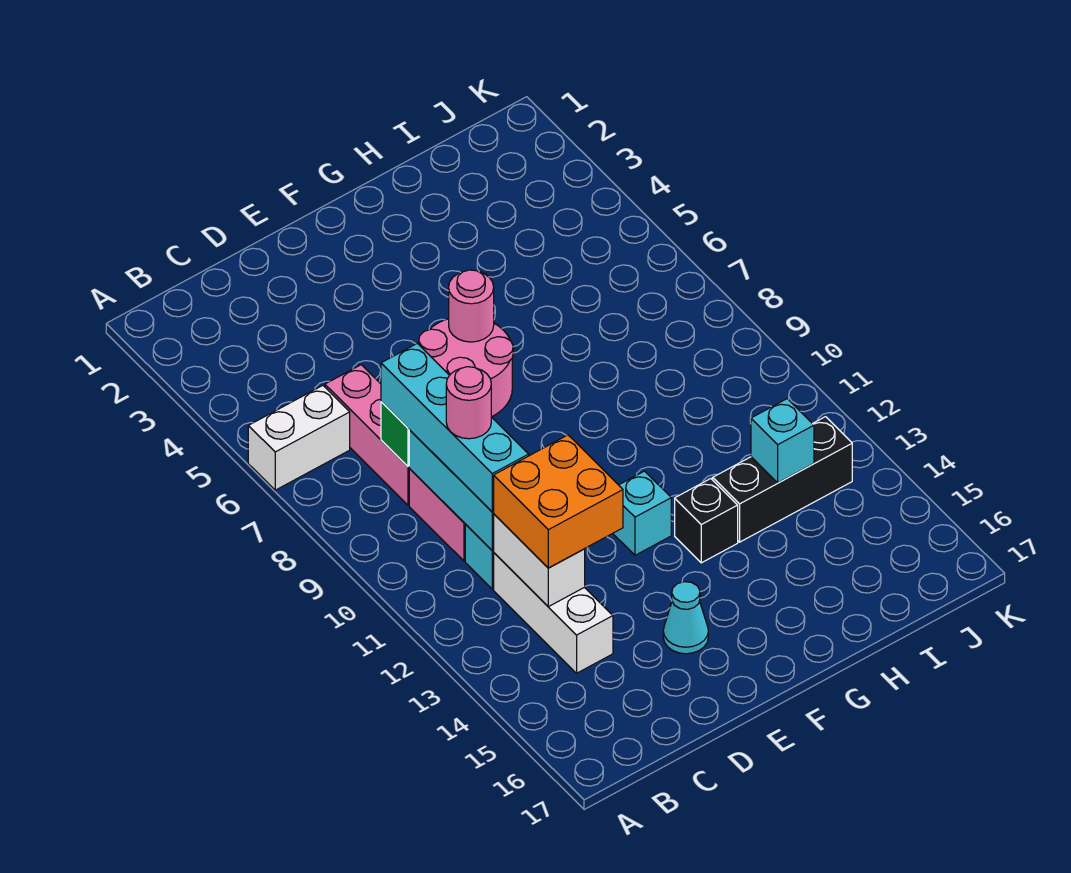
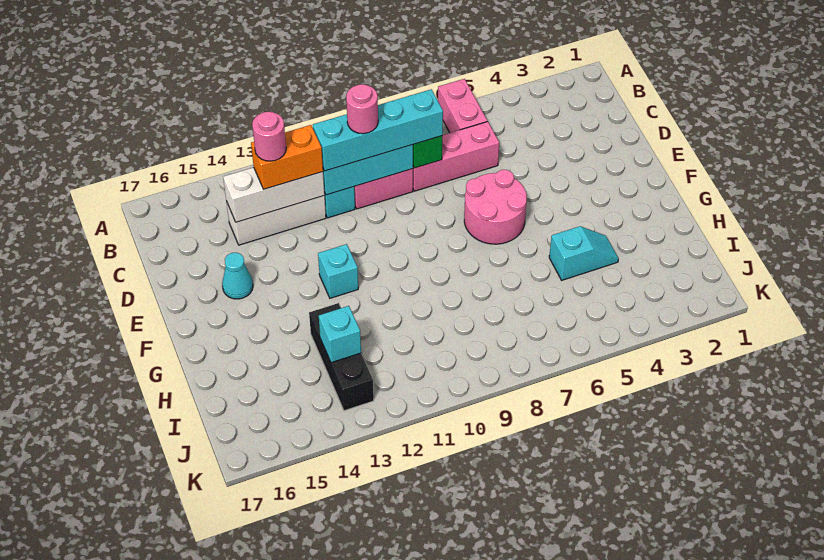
white 1x2 brick [248,385,350,490] -> pink 1x2 brick [438,79,487,133]
white 1x2 brick [494,514,585,607] -> white 1x3 brick [223,167,324,222]
orange 2x2 brick [494,435,623,568] -> orange 1x2 brick [251,125,323,189]
pink 1x1 round brick [449,270,494,342] -> pink 1x1 round brick moved to [252,112,286,161]
black 1x1 brick [675,479,738,563] -> none
none -> cyan 1x2 slope [549,226,619,280]

